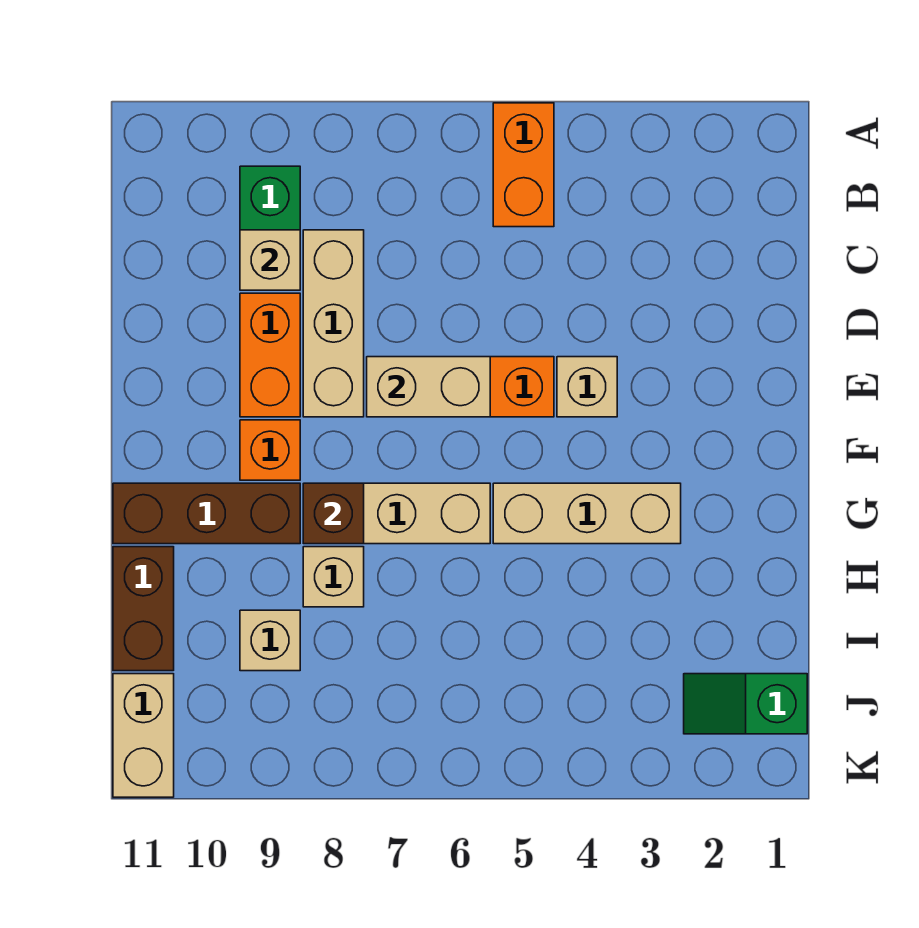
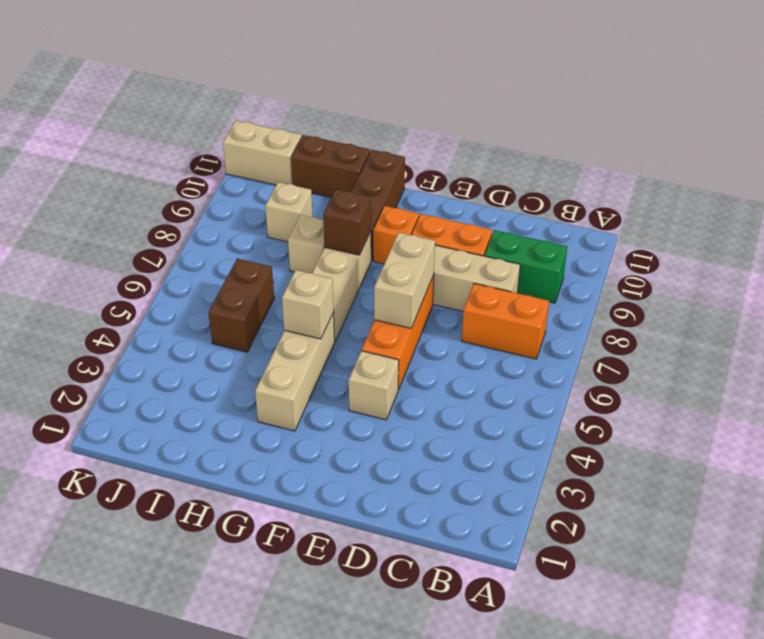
orange 1x2 brick [493,103,554,227] -> orange 1x2 brick moved to [462,283,549,359]
tan 1x1 brick [240,230,300,290] -> tan 1x1 brick moved to [282,270,334,339]
none -> brown 1x2 brick [208,258,274,352]
green 1x2 slope [684,674,807,734] -> none

